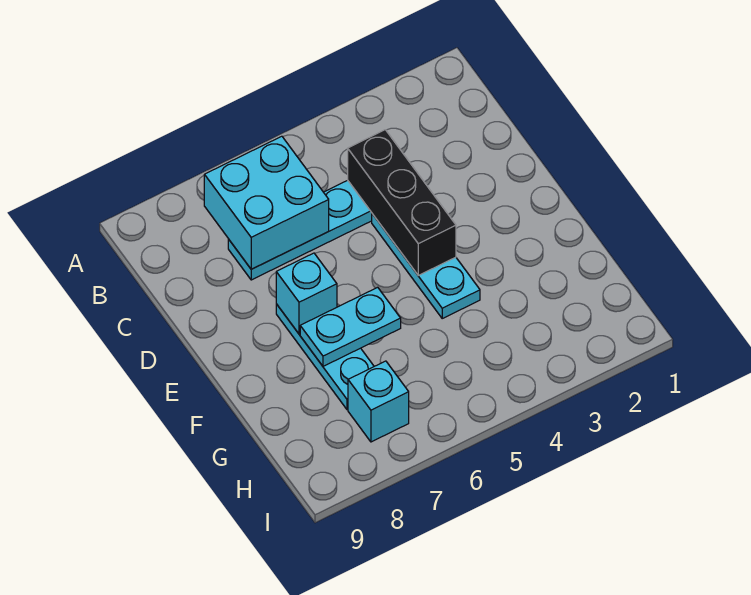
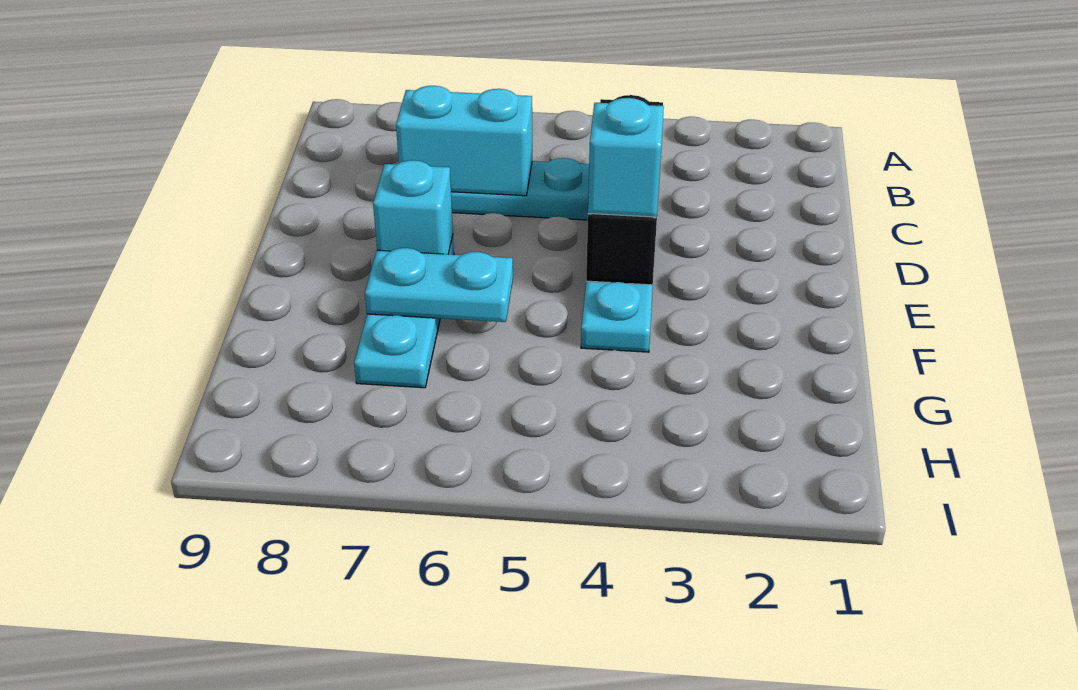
cyan 2x2 brick [204,136,329,269] -> cyan 1x2 brick [396,86,532,196]
cyan 1x1 brick [348,361,409,442] -> cyan 1x1 brick moved to [588,98,664,217]

